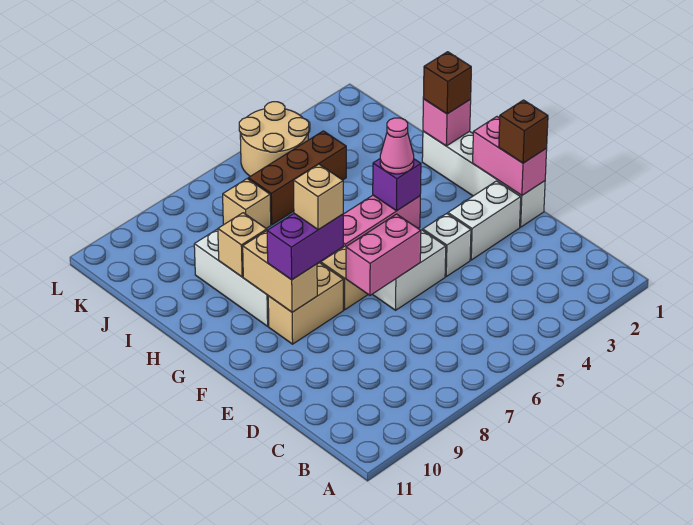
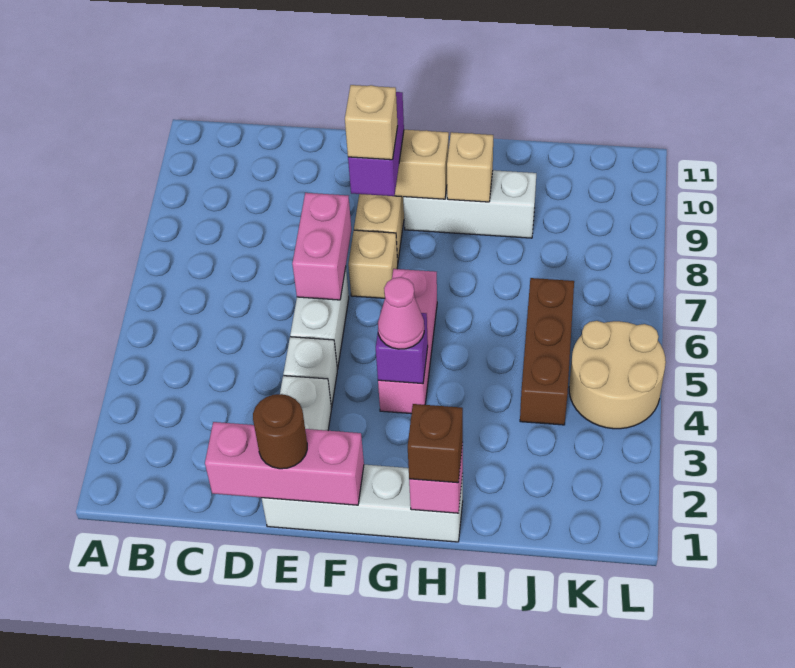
pink 1x2 brick [473,117,547,195] -> pink 1x3 brick [205,422,364,505]
brown 1x1 brick [499,100,548,163] -> brown 1x1 round brick [253,394,307,469]
tan 1x1 brick [223,179,271,229] -> none

